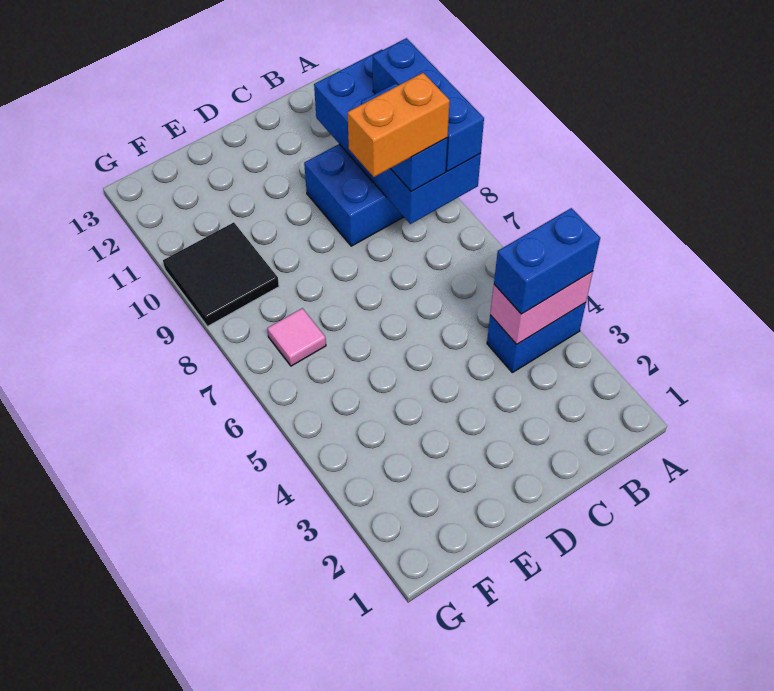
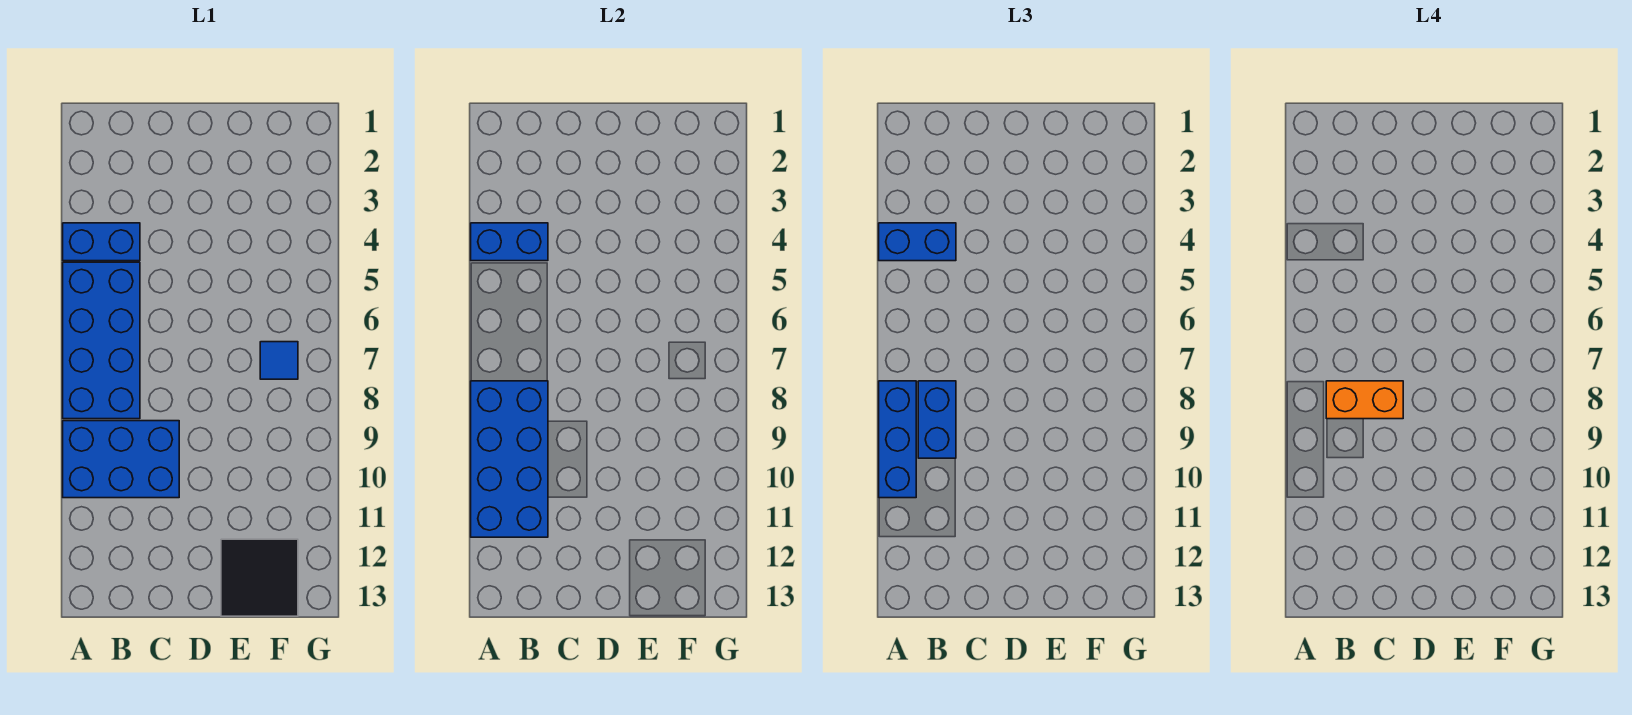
pink 1x2 brick [490,271,593,344] -> blue 1x2 brick [471,223,548,261]
none -> blue 2x4 brick [63,262,140,419]
pink 1x1 tile [267,308,326,366] -> blue 1x1 tile [260,342,298,379]
black 2x2 tile [163,222,279,326] -> black 2x2 tile moved to [221,539,298,616]

